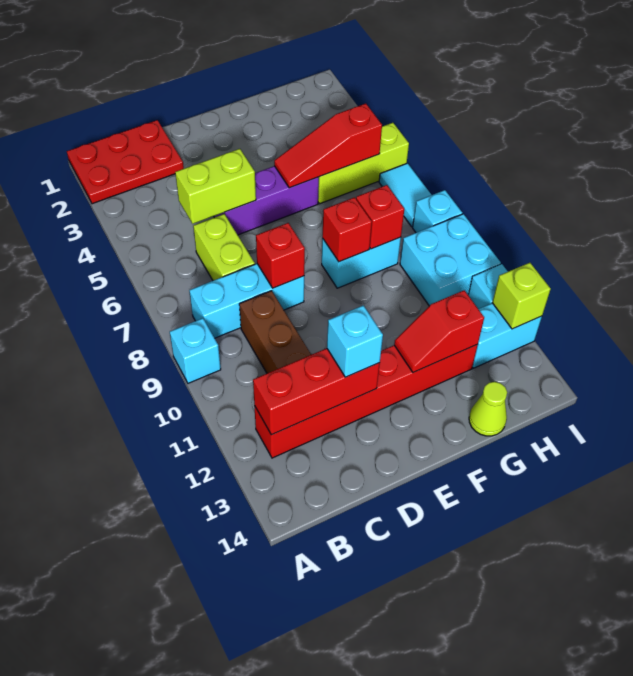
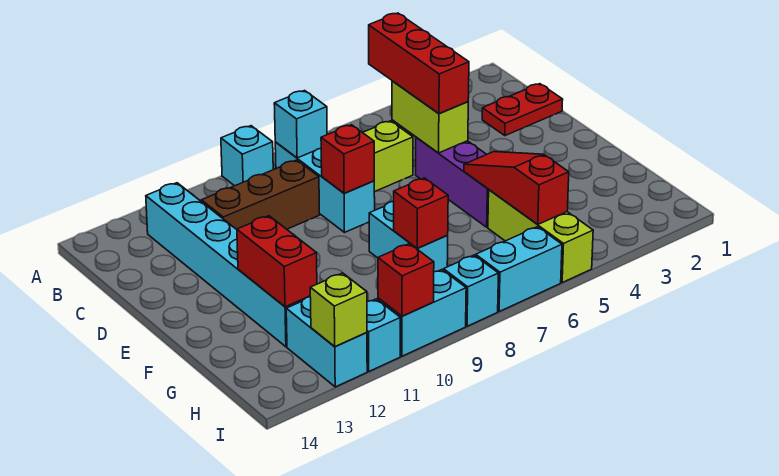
red 2x3 plate [67,120,184,204] -> red 1x2 plate [482,84,563,136]
red 1x6 brick [254,344,478,458] -> cyan 1x6 brick [146,183,310,347]
red 1x3 brick [253,348,380,435] -> red 1x3 brick moved to [369,13,469,113]
cyan 1x1 brick [327,305,383,377] -> cyan 1x1 brick moved to [274,91,327,158]
red 1x1 brick [322,197,372,262] -> red 1x1 brick moved to [378,244,434,316]
red 1x2 slope [394,290,484,372] -> red 1x2 brick [237,216,317,307]
lime 1x1 cone [469,382,507,436] -> none
cyan 2x2 brick [400,214,501,306] -> cyan 1x2 brick [378,270,466,356]
cyan 1x2 tile [379,163,431,227] -> cyan 1x2 brick [476,227,562,311]

